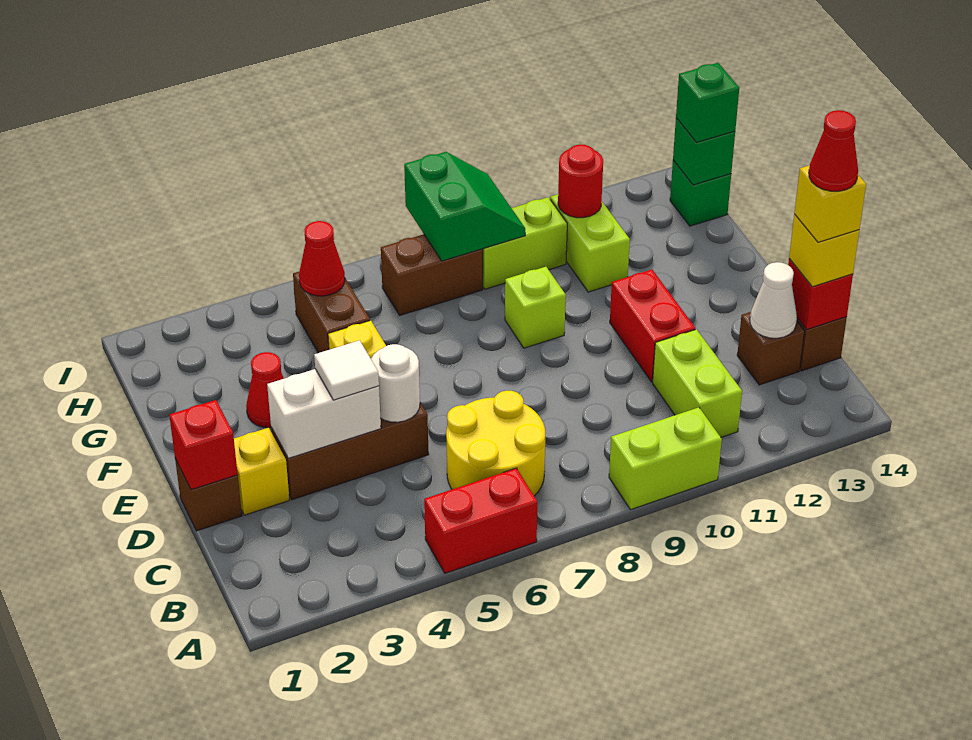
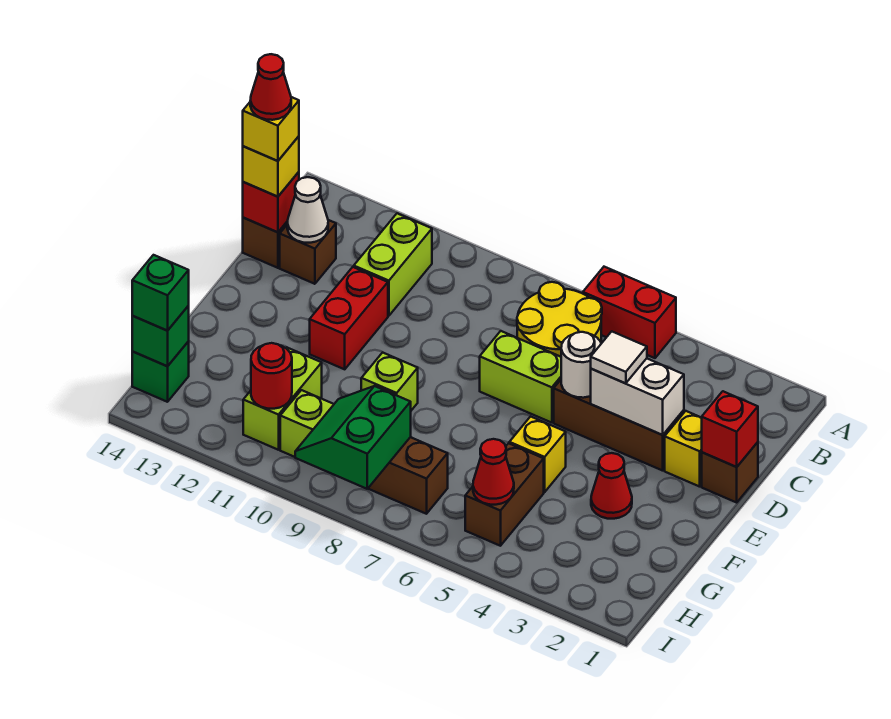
lime 1x2 brick [609,407,722,510] -> lime 1x2 brick moved to [480,331,561,423]

